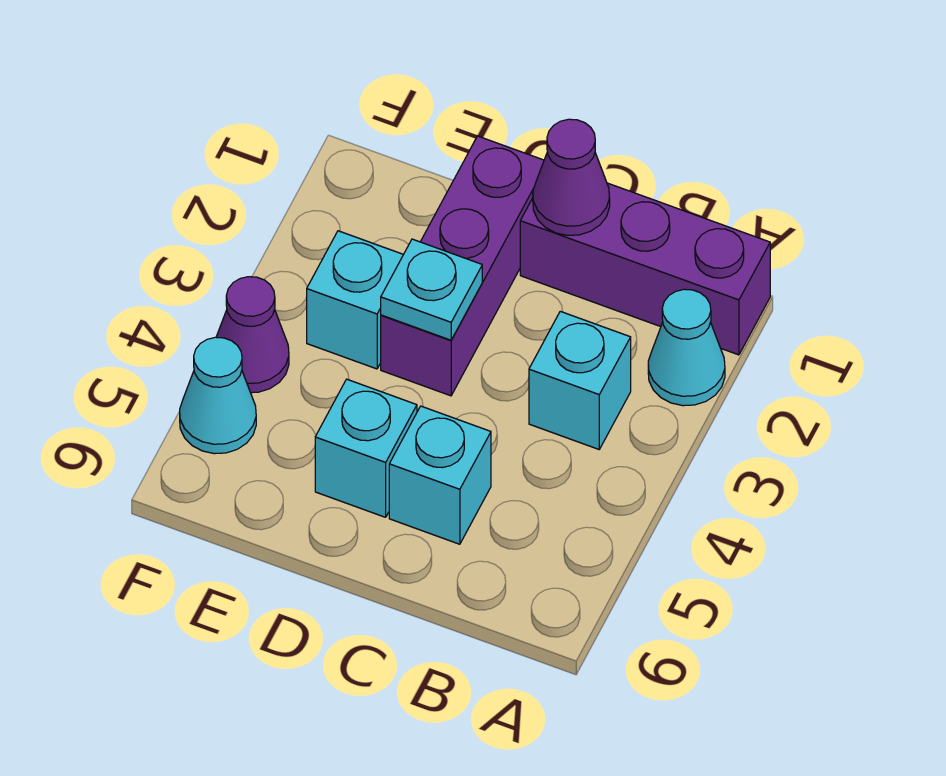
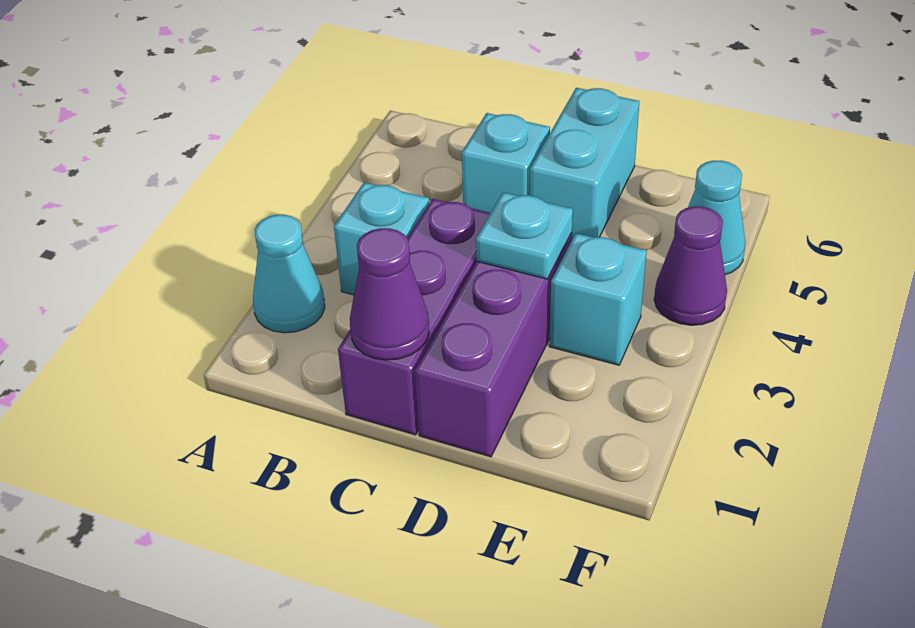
purple 1x3 brick [520,183,770,355] -> purple 1x3 brick turned to [338,199,490,435]
cyan 1x1 brick [315,379,417,517] -> cyan 1x2 brick [530,88,640,239]

